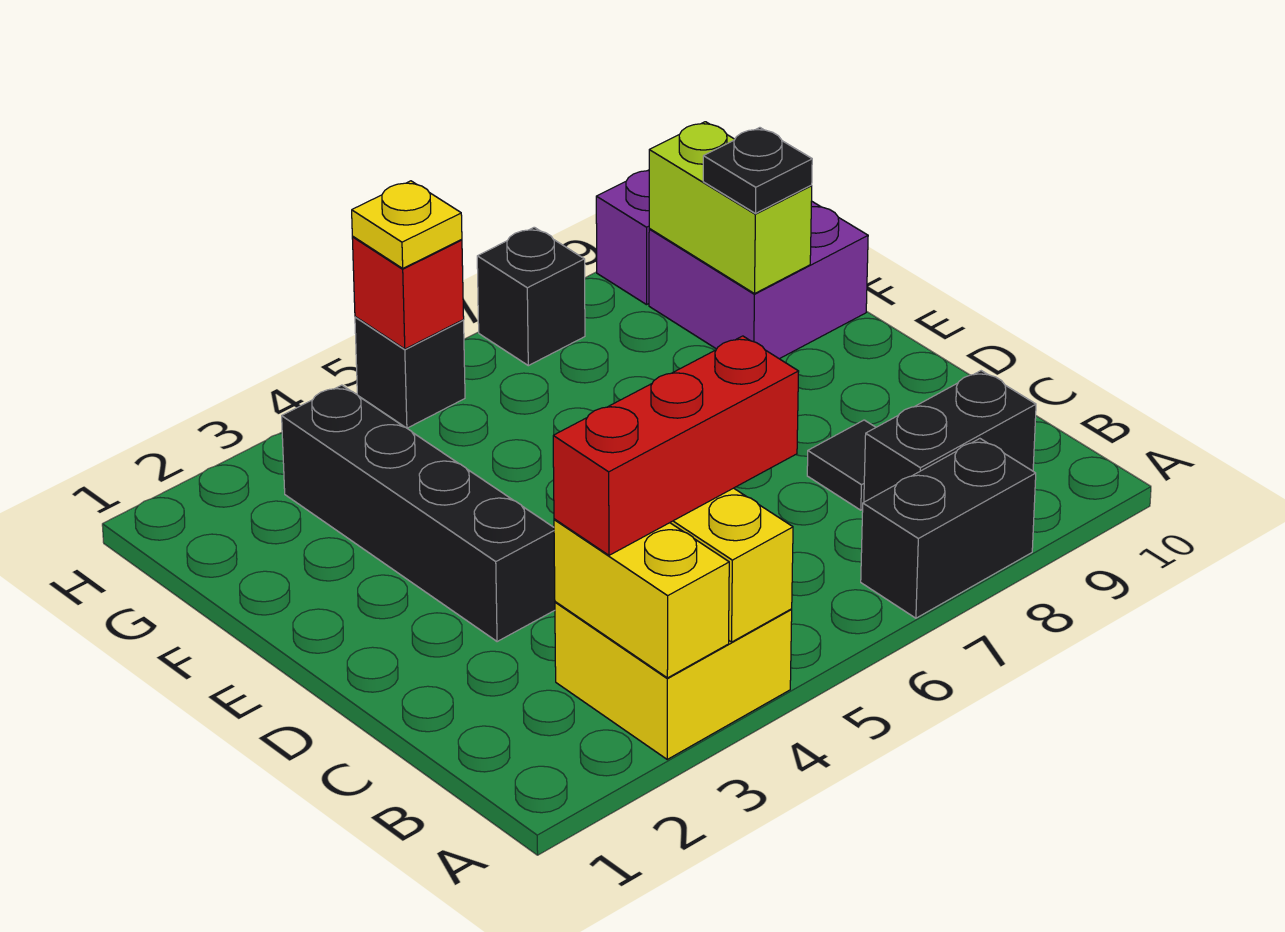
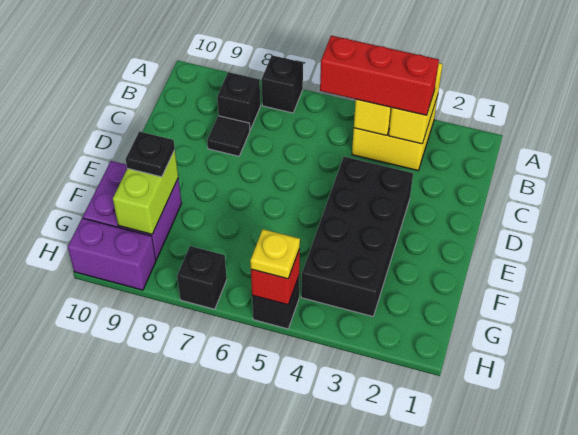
black 1x2 brick [861,439,1036,618] -> black 1x1 brick [262,55,303,113]
black 1x2 brick [864,371,1036,502] -> black 1x1 brick [217,72,260,130]
black 1x4 brick [282,385,555,642] -> black 2x4 brick [301,157,413,316]

